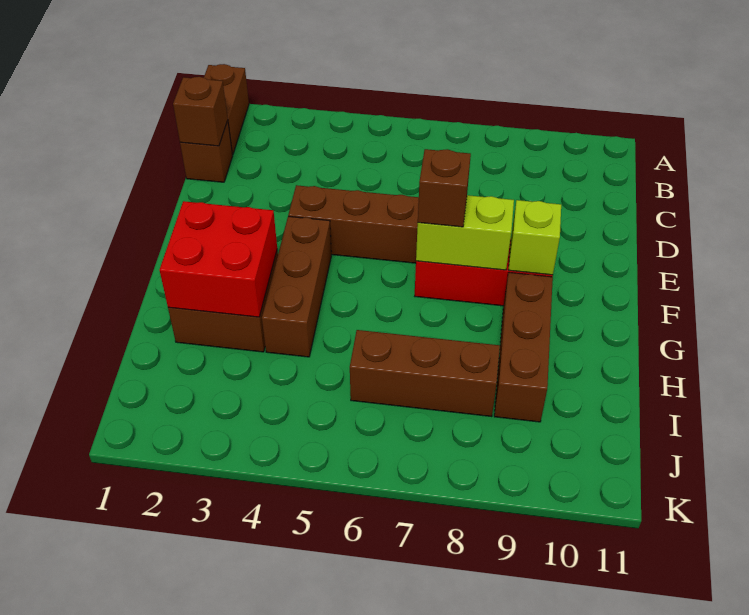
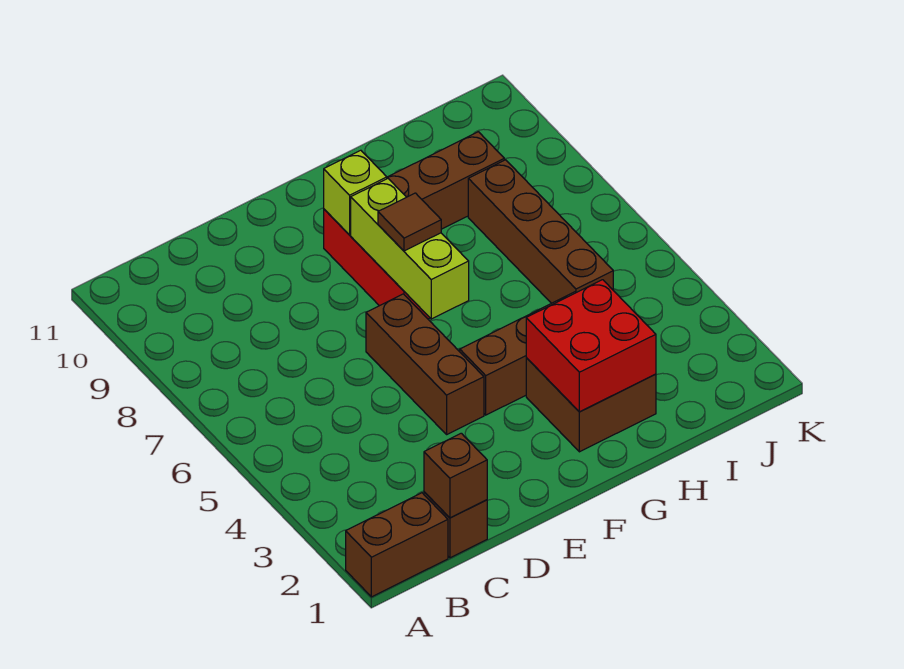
lime 1x2 brick [416,195,514,270] -> lime 1x3 brick [351,179,469,319]
brown 1x1 brick [418,149,471,227] -> brown 1x1 tile [378,193,441,251]
brown 1x3 brick [350,330,500,417] -> brown 1x4 brick [468,160,613,303]

